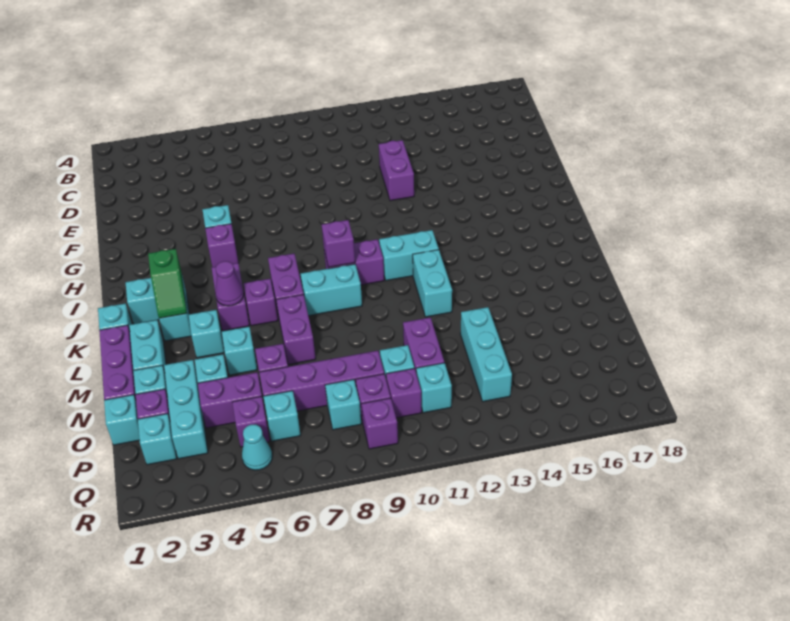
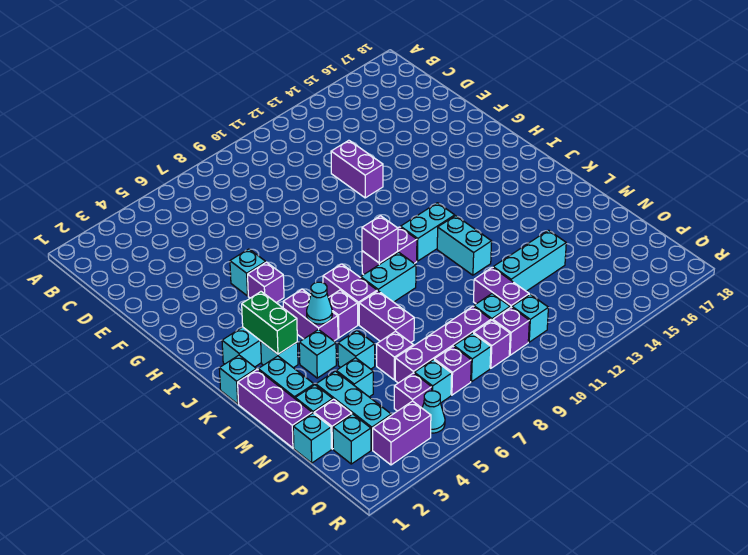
green 1x2 slope [148,249,187,318] -> green 1x2 brick [242,292,297,354]
purple 1x1 cone [215,261,244,306] -> cyan 1x1 cone [307,282,332,324]
cyan 1x3 brick [460,307,512,402] -> cyan 1x3 brick turned to [493,230,566,291]
purple 1x2 brick [198,372,262,428] -> purple 1x2 brick moved to [373,401,431,465]
purple 1x1 brick [362,398,398,449] -> purple 1x1 brick moved to [434,347,471,395]

